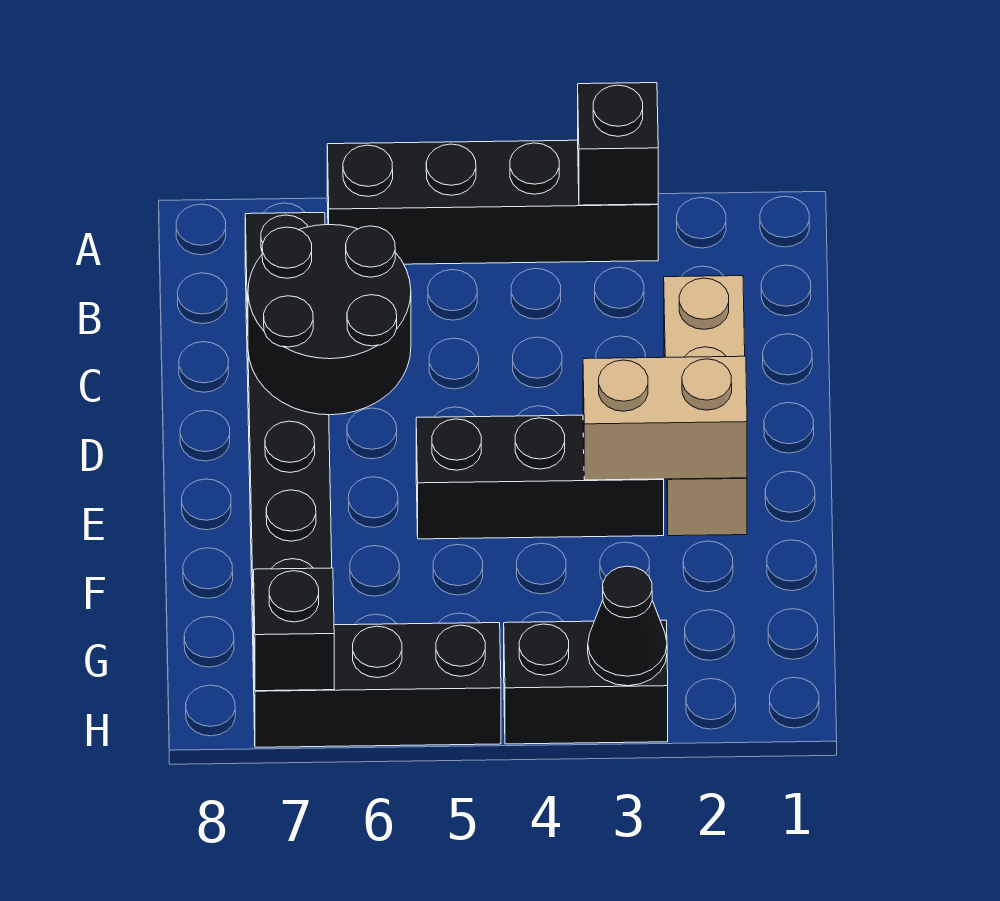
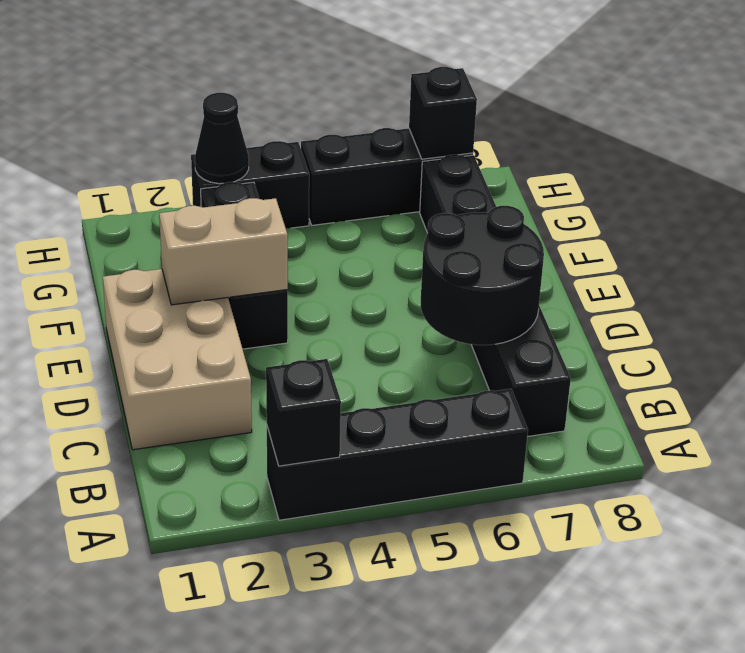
tan 1x3 brick [664,276,747,536] -> tan 2x3 brick [103,269,252,450]
black 1x3 brick [416,415,664,539] -> black 1x3 brick turned to [201,182,288,349]

